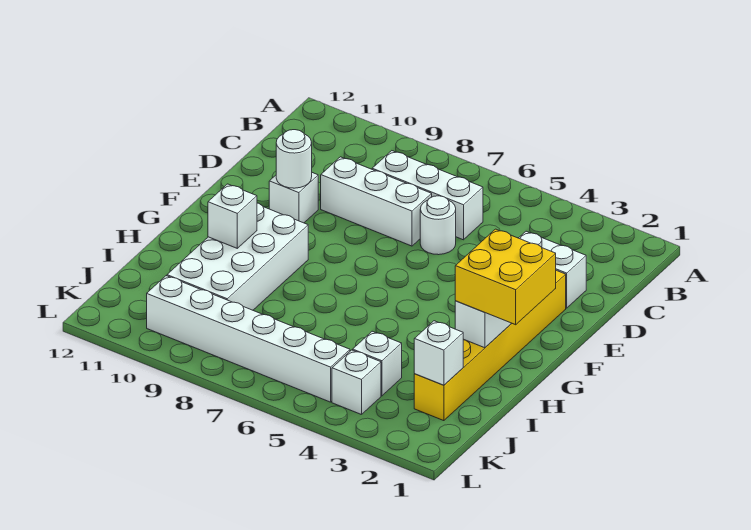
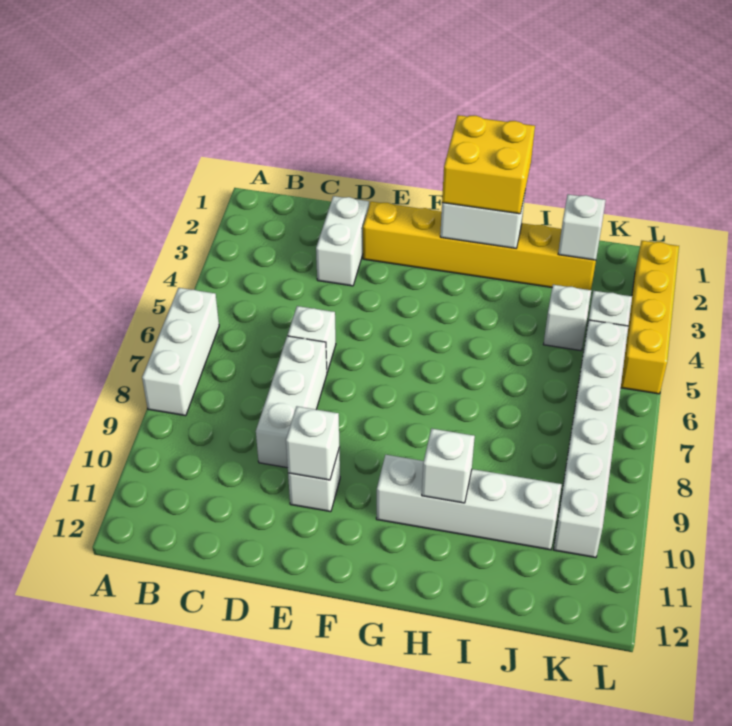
white 1x3 brick [372,151,483,240] -> white 1x3 brick moved to [142,288,219,416]
white 1x1 round brick [420,196,456,255] -> white 1x1 brick [288,306,336,372]
white 1x1 round brick [276,130,312,188] -> white 1x1 brick [286,406,340,480]
white 2x4 brick [167,203,308,310] -> white 1x4 brick [376,455,562,550]
none -> yellow 1x4 brick [621,241,679,394]

